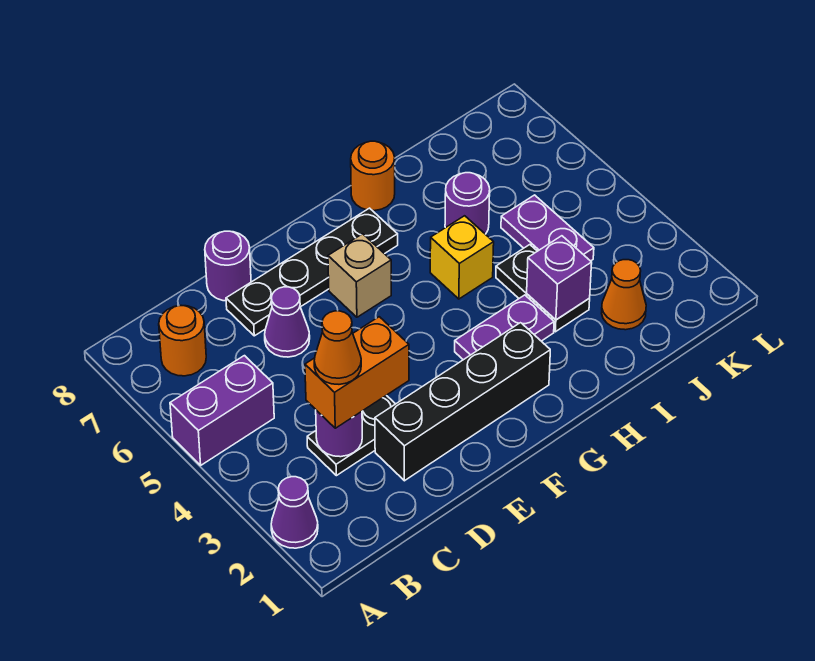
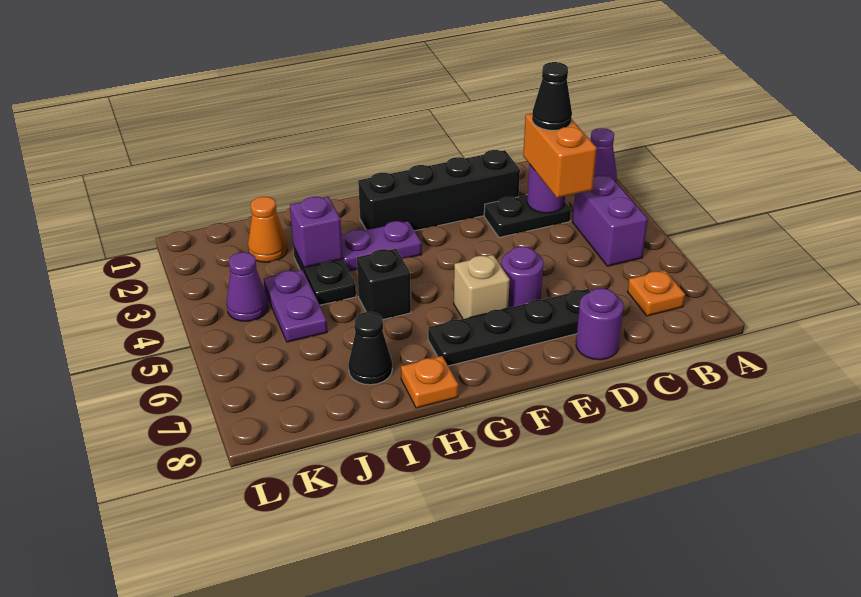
purple 1x2 brick [170,356,274,465] -> purple 1x2 brick turned to [573,176,648,266]
orange 1x1 round brick [159,306,206,376] -> orange 1x1 plate [627,270,685,316]
orange 1x2 brick [305,317,409,428] -> orange 1x2 brick turned to [523,113,597,198]
orange 1x1 cone [314,311,361,384] -> black 1x1 cone [532,62,572,130]
purple 1x1 cone [265,287,310,357] -> purple 1x1 cone moved to [227,252,269,321]
yellow 1x1 brick [430,216,494,299] -> black 1x1 brick [357,249,411,320]
orange 1x1 round brick [351,141,395,211] -> orange 1x1 plate [401,356,458,408]
purple 1x1 round brick [445,173,490,234] -> purple 1x1 round brick moved to [501,247,543,308]
none -> black 1x1 cone [348,312,392,385]

